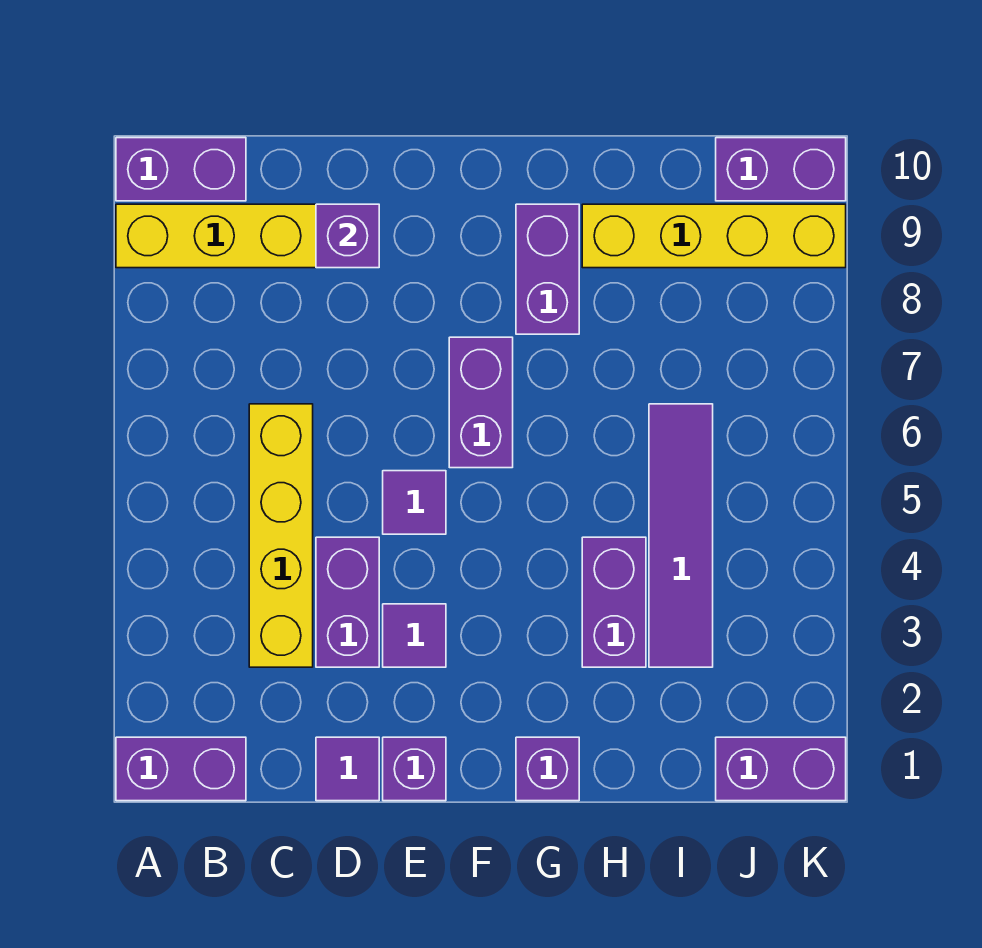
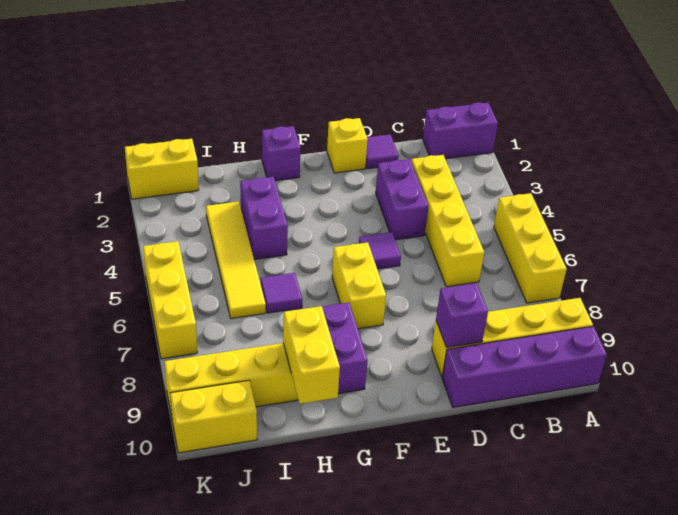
none -> yellow 1x3 brick [494,193,567,303]
purple 1x2 brick [116,138,246,201] -> purple 1x4 brick [442,326,607,407]
purple 1x1 brick [383,737,446,801] -> yellow 1x1 brick [327,118,368,173]
purple 1x1 tile [383,604,446,667] -> purple 1x1 tile moved to [261,273,302,313]
purple 1x2 brick [449,337,513,468] -> yellow 1x2 brick [332,242,386,329]
none -> yellow 1x2 brick [283,306,340,404]
purple 1x4 tile [649,404,713,667] -> yellow 1x4 tile [206,202,266,319]
purple 1x2 brick [716,737,846,801] -> yellow 1x2 brick [125,139,199,199]
purple 1x2 brick [716,138,846,201] -> yellow 1x2 brick [170,380,257,453]
none -> yellow 1x3 brick [143,241,197,359]

